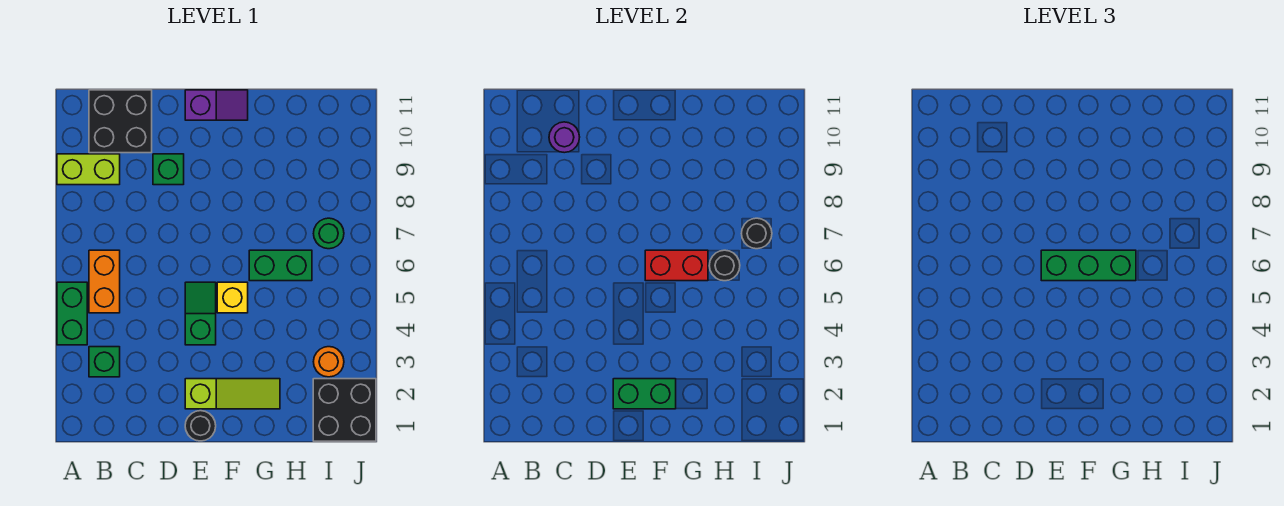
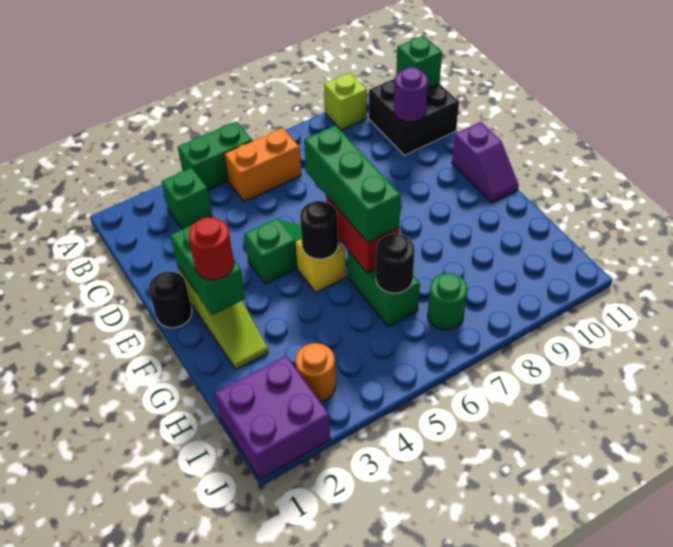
lime 1x2 brick [57,154,120,185] -> lime 1x1 brick [324,73,367,130]
green 1x1 brick [153,154,184,185] -> green 1x1 brick moved to [396,35,442,88]
none -> red 1x1 round brick [189,217,234,280]
black 2x2 brick [313,379,376,441] -> purple 2x2 brick [215,356,330,479]
black 1x1 round brick [742,218,772,249] -> black 1x1 round brick moved to [300,201,338,259]

